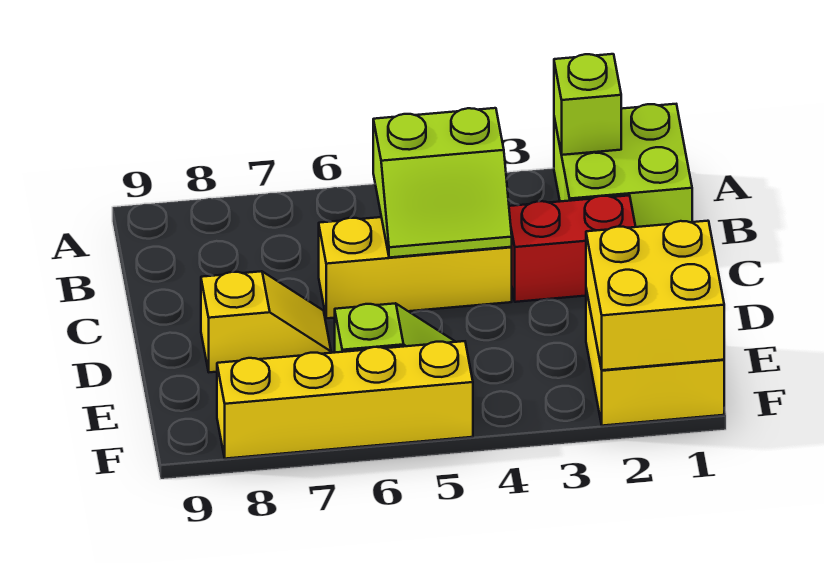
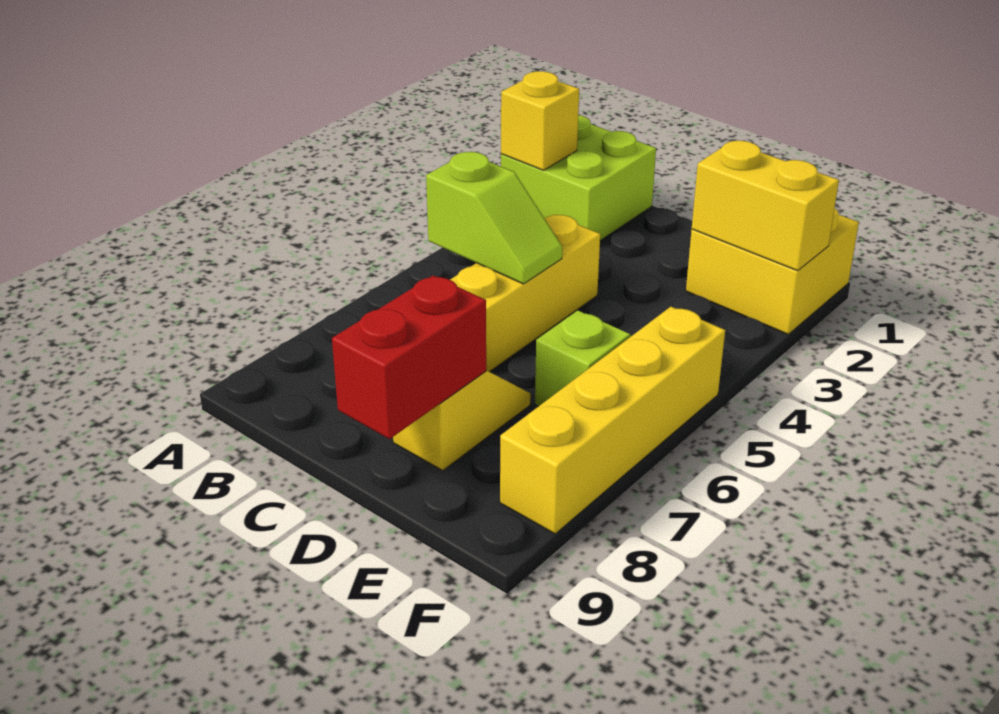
lime 1x1 brick [554,54,621,155] -> yellow 1x1 brick [501,71,579,170]
lime 2x2 slope [373,108,512,258] -> lime 1x2 slope [426,152,562,284]
red 1x2 brick [509,196,636,302] -> red 1x2 brick moved to [332,275,486,439]
yellow 2x2 brick [586,221,724,370] -> yellow 1x2 brick [692,141,839,271]

